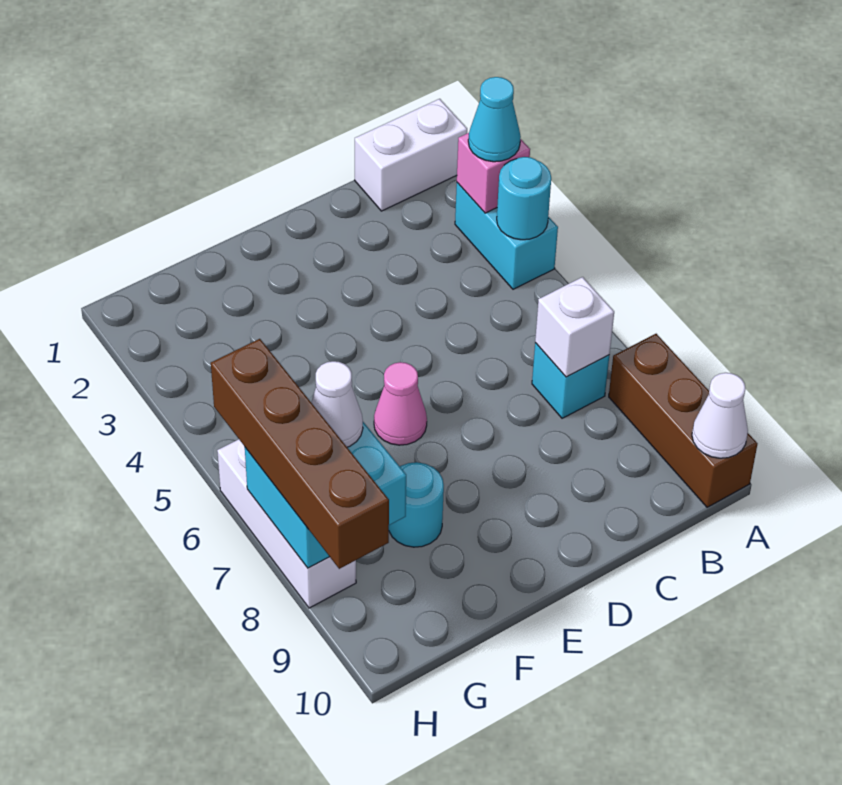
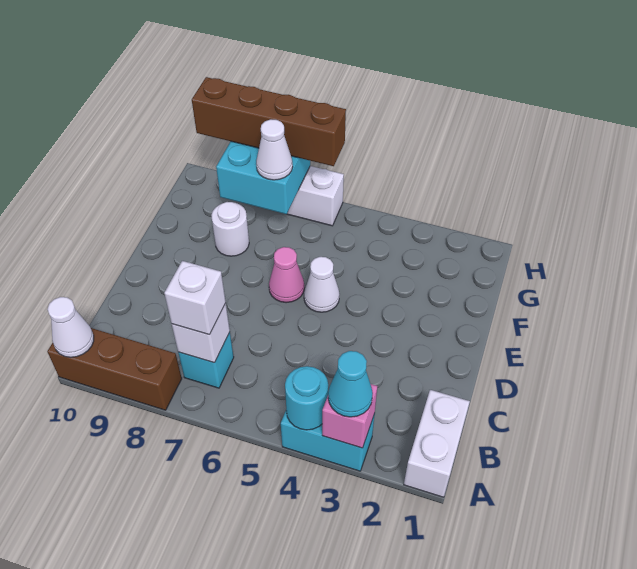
none -> white 1x1 brick [164,261,226,335]
none -> white 1x1 cone [304,257,339,312]
cyan 1x1 round brick [389,462,444,547] -> white 1x1 round brick [211,202,249,256]

